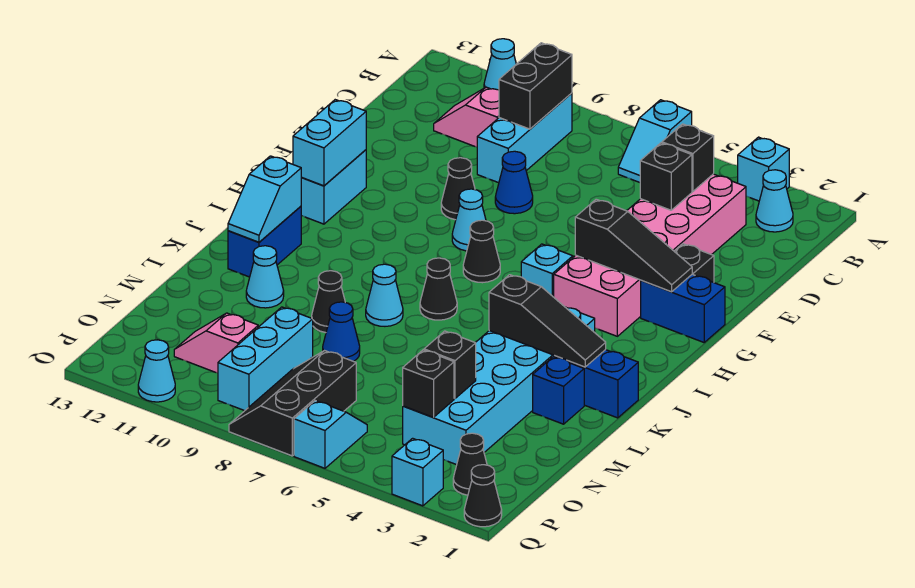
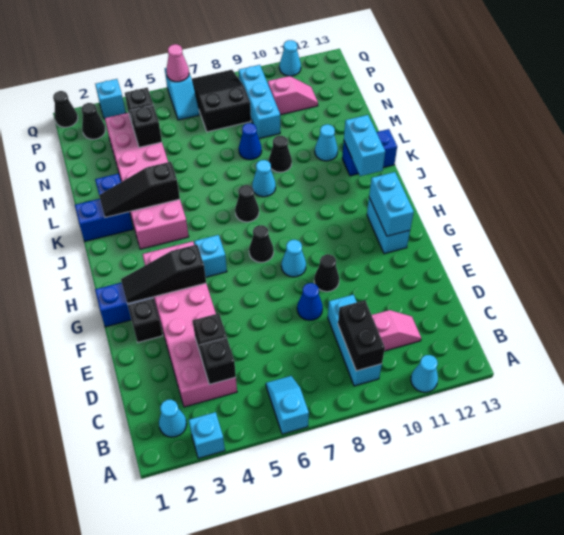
cyan 2x6 brick [403,308,595,465] -> pink 2x6 brick [105,113,189,249]
blue 1x2 brick [228,206,301,277] -> blue 1x2 brick turned to [342,129,397,176]
cyan 1x2 slope [228,156,301,242] -> cyan 1x2 brick [344,115,385,176]
black 2x3 slope [229,351,356,456] -> black 2x3 slope turned to [192,70,251,132]
none -> pink 1x1 cone [166,44,189,82]

